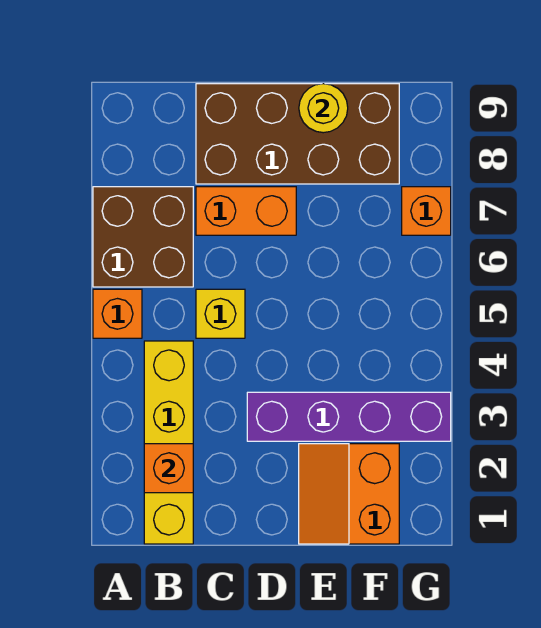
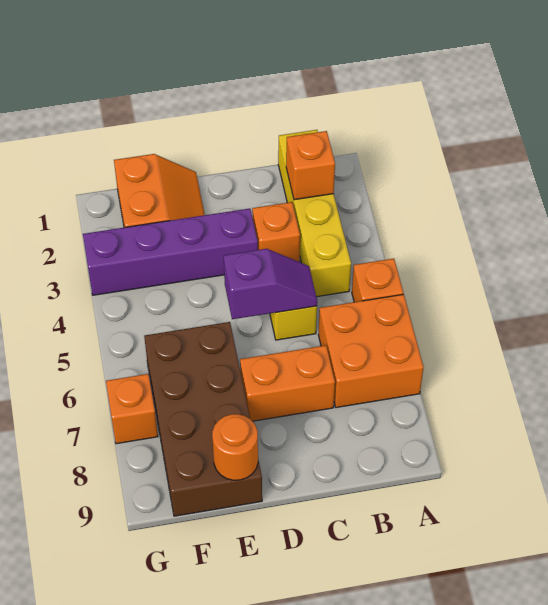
brown 2x2 brick [93,187,193,287] -> orange 2x2 brick [318,294,424,408]
none -> orange 1x1 brick [252,202,300,262]
none -> purple 1x2 slope [224,249,317,319]
brown 2x4 brick [196,84,399,184] -> brown 2x4 brick turned to [144,322,262,516]
yellow 1x1 round brick [299,84,348,133] -> orange 1x1 round brick [212,414,258,480]

